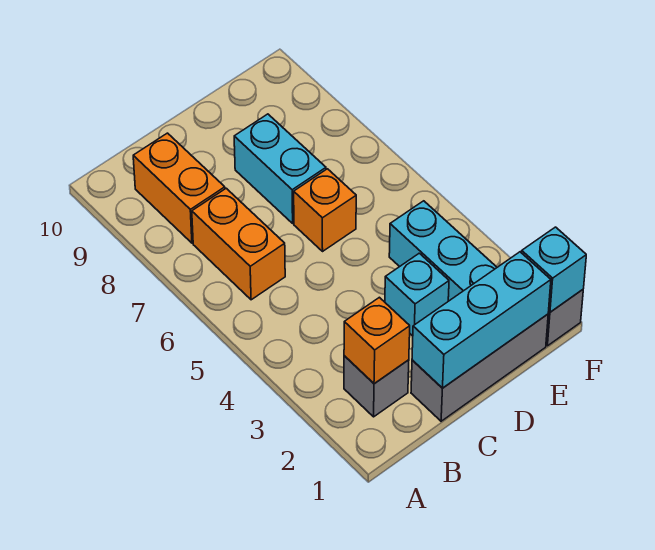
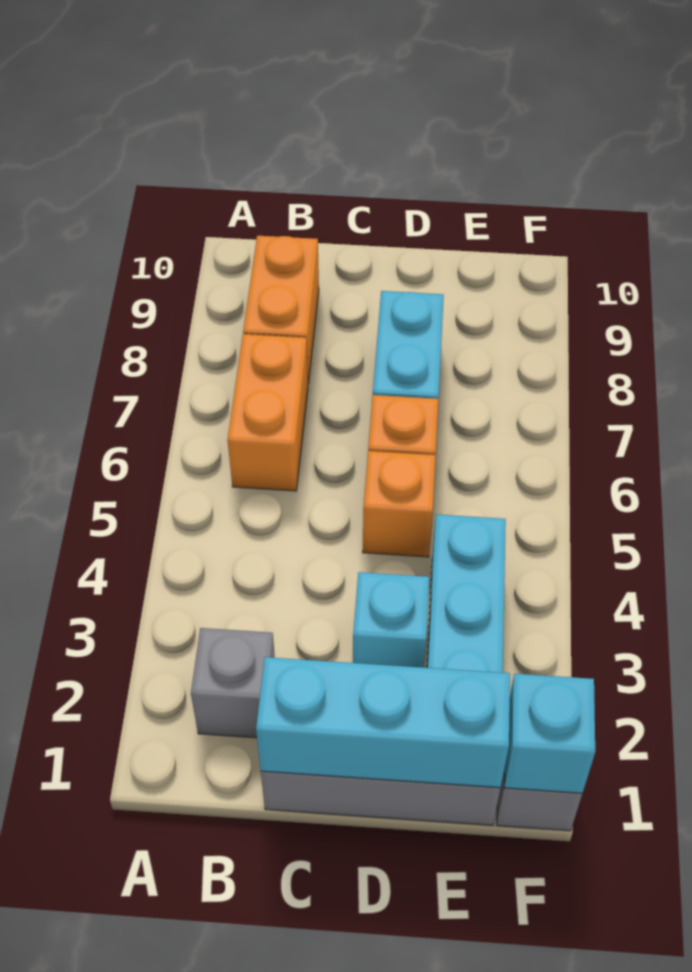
orange 1x1 brick [344,297,410,384] -> orange 1x1 brick moved to [363,451,436,557]

